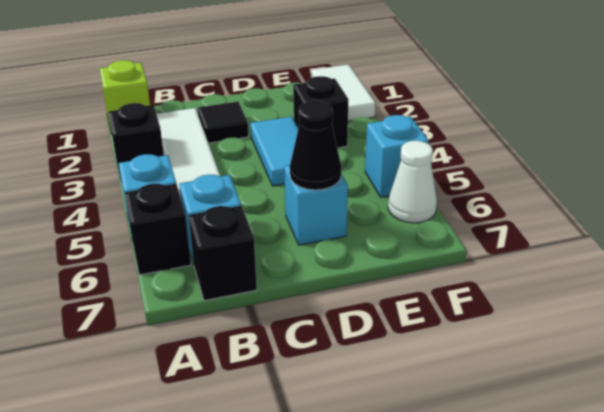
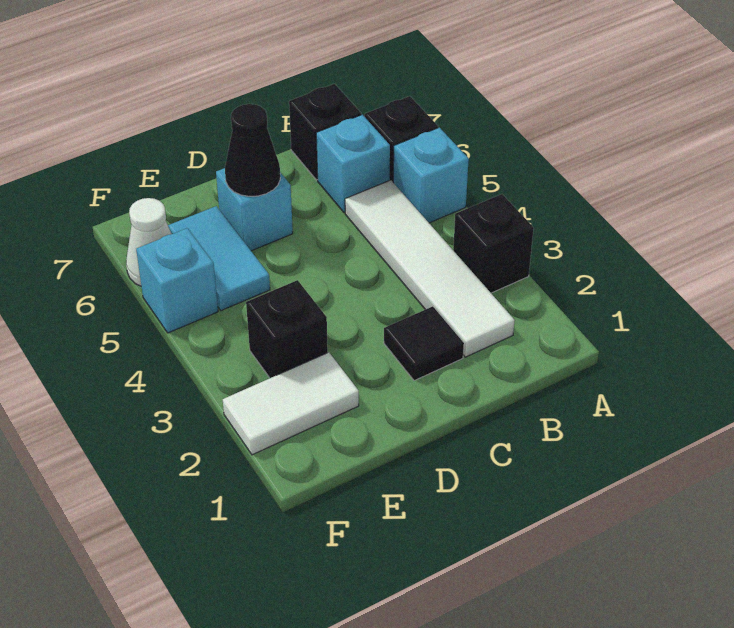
lime 1x1 brick [99,60,150,134] -> none
cyan 1x2 tile [250,117,298,186] -> cyan 1x2 tile moved to [168,206,270,311]
white 1x2 tile [312,64,375,121] -> white 1x2 tile turned to [223,352,359,455]

